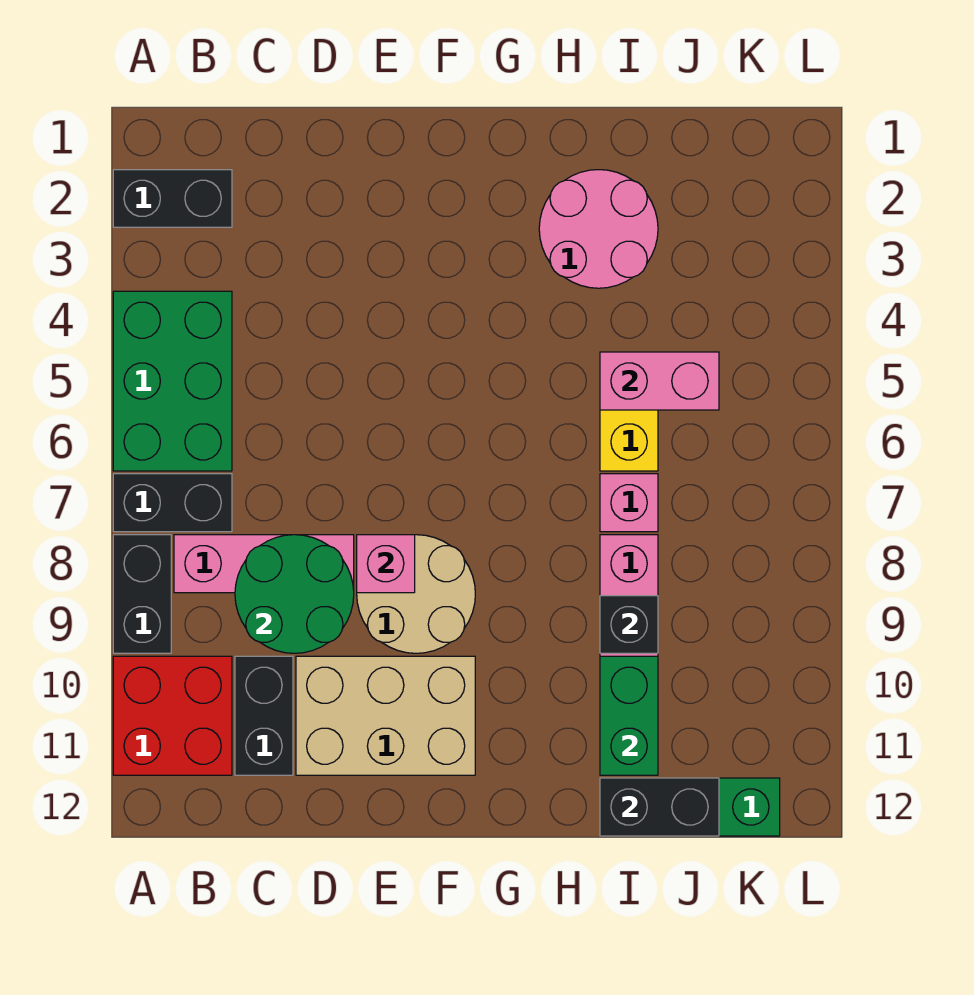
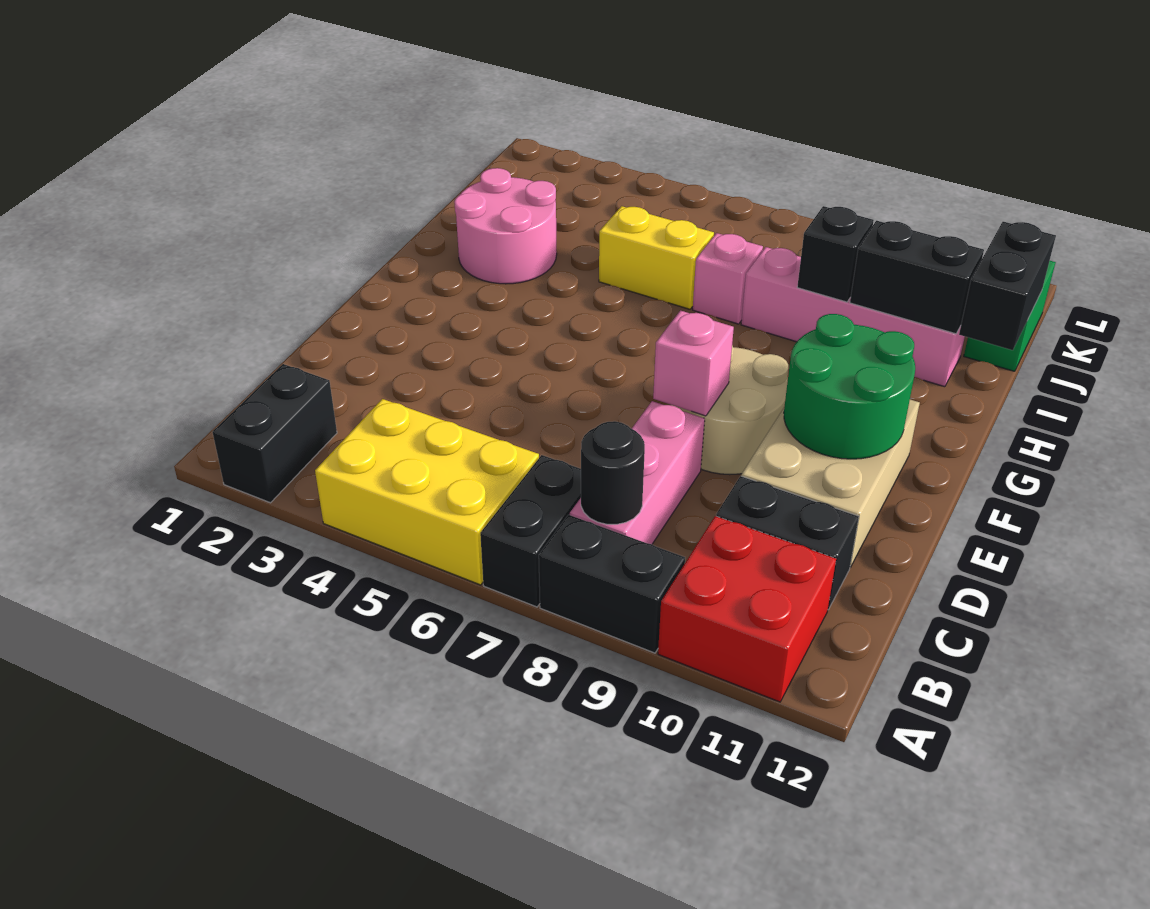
green 2x3 brick [113,291,232,471] -> yellow 2x3 brick [315,399,539,585]
none -> black 1x1 round brick [581,421,645,524]
green 2x2 round brick [235,535,354,653] -> green 2x2 round brick moved to [784,314,915,459]
pink 1x2 brick [600,352,719,410] -> none
green 1x2 brick [600,656,658,775] -> black 1x2 brick [850,221,984,334]

